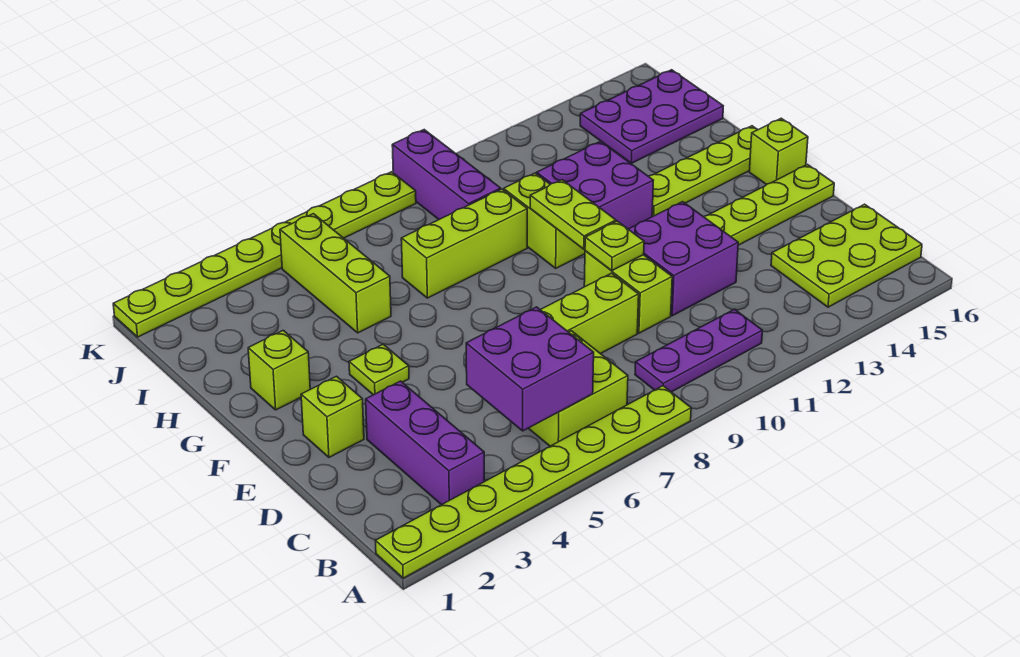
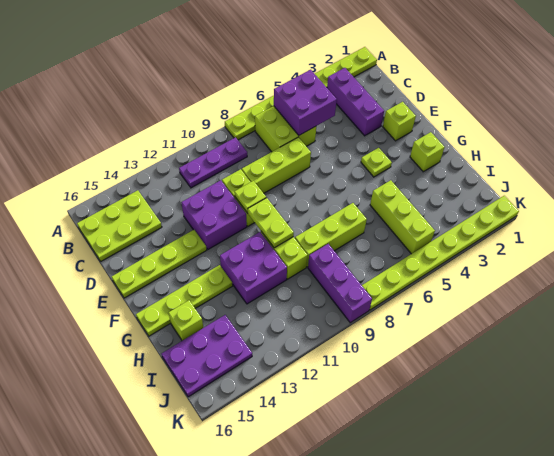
lime 1x1 brick [749,118,808,185] -> lime 1x1 brick moved to [168,300,203,341]

